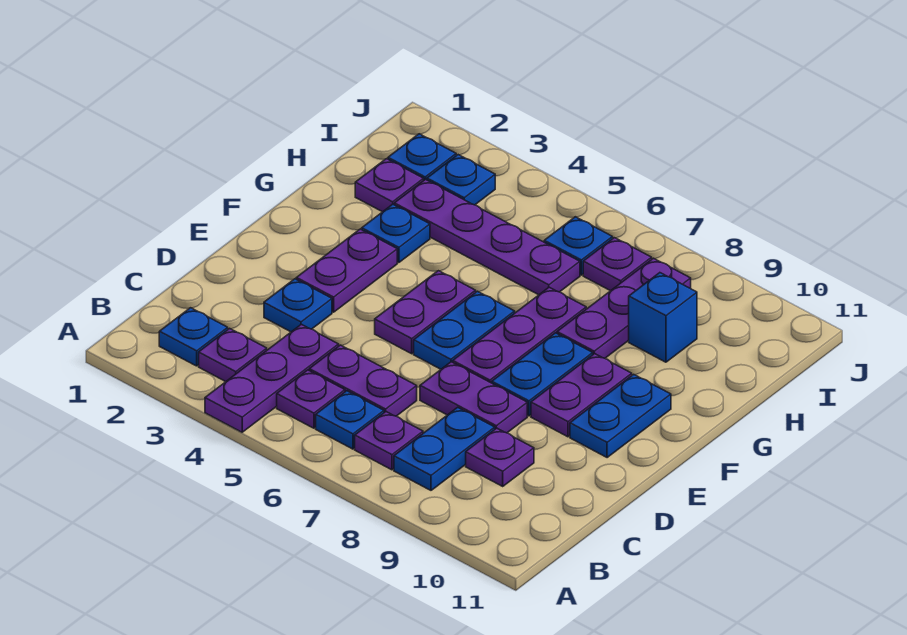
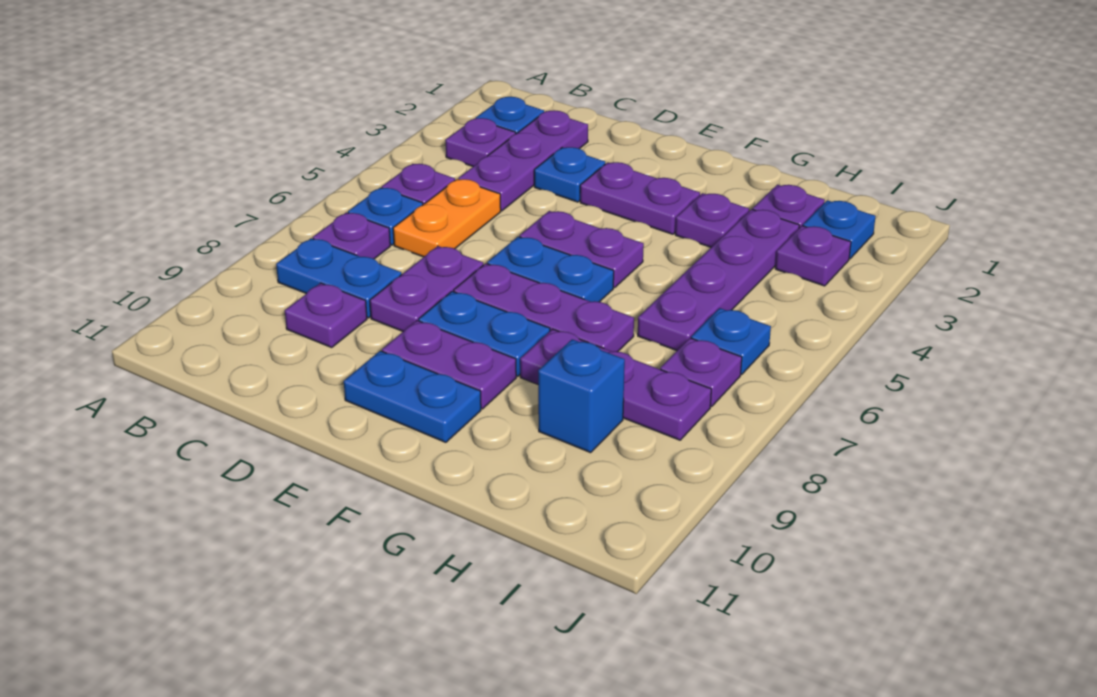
purple 1x3 plate [205,324,339,432] -> purple 1x3 plate turned to [459,110,588,211]
purple 1x2 plate [309,345,417,416] -> orange 1x2 plate [393,179,501,257]
blue 1x1 plate [362,204,430,263] -> purple 1x1 plate [675,193,749,247]
blue 1x1 plate [427,155,495,205] -> purple 1x1 plate [775,226,851,286]

